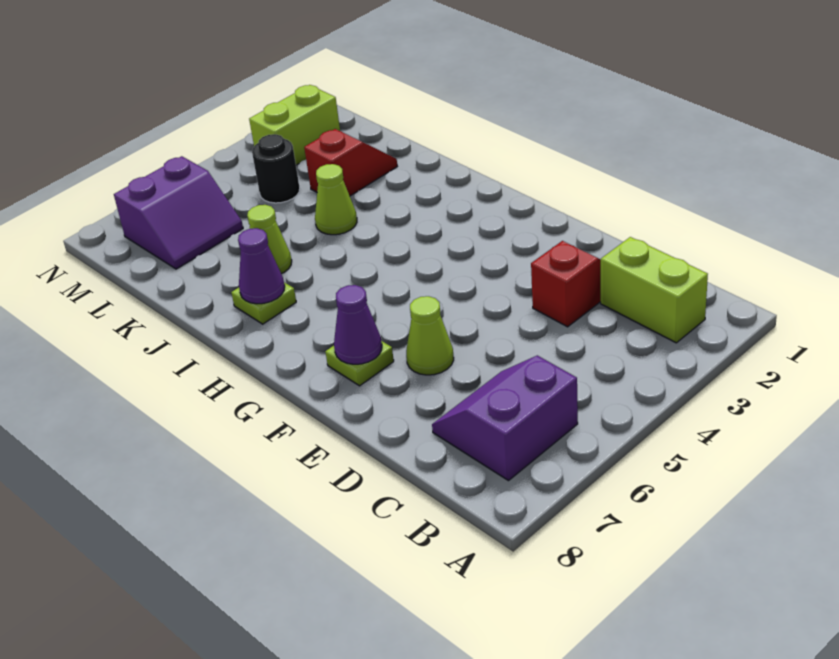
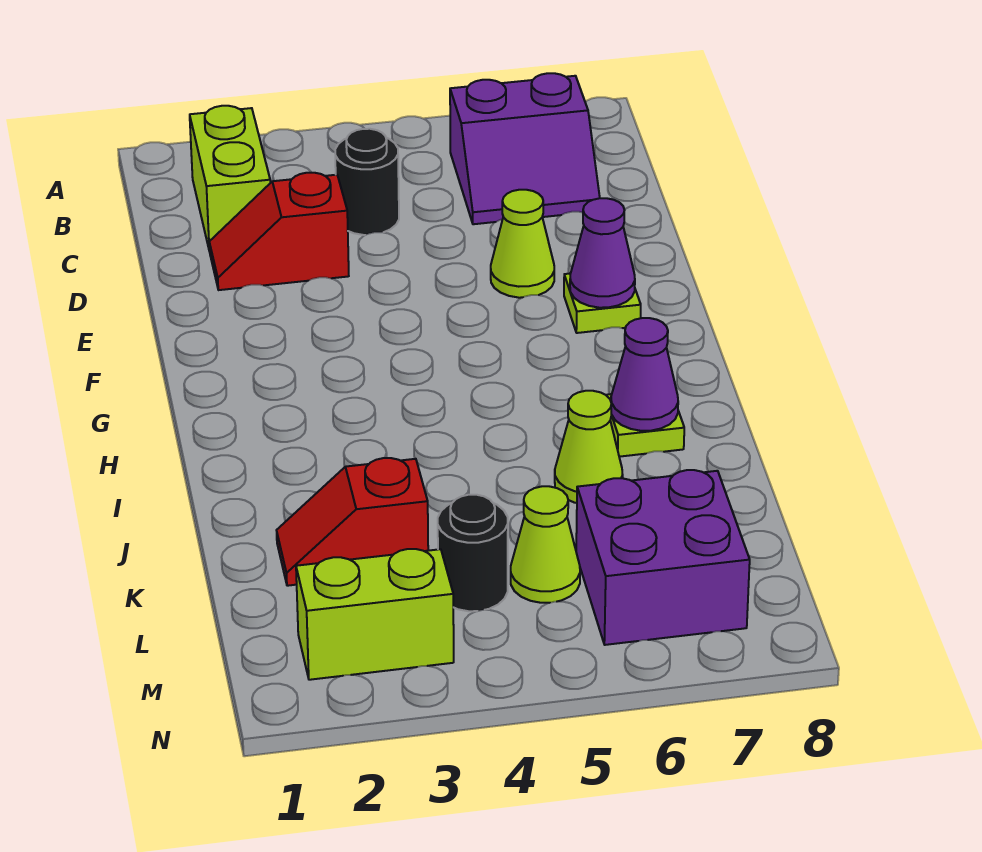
none -> black 1x1 round brick [335,129,399,235]
lime 1x1 cone [315,164,357,235] -> lime 1x1 cone moved to [511,486,580,603]
purple 2x2 slope [114,156,243,269] -> purple 2x2 brick [576,470,750,645]

